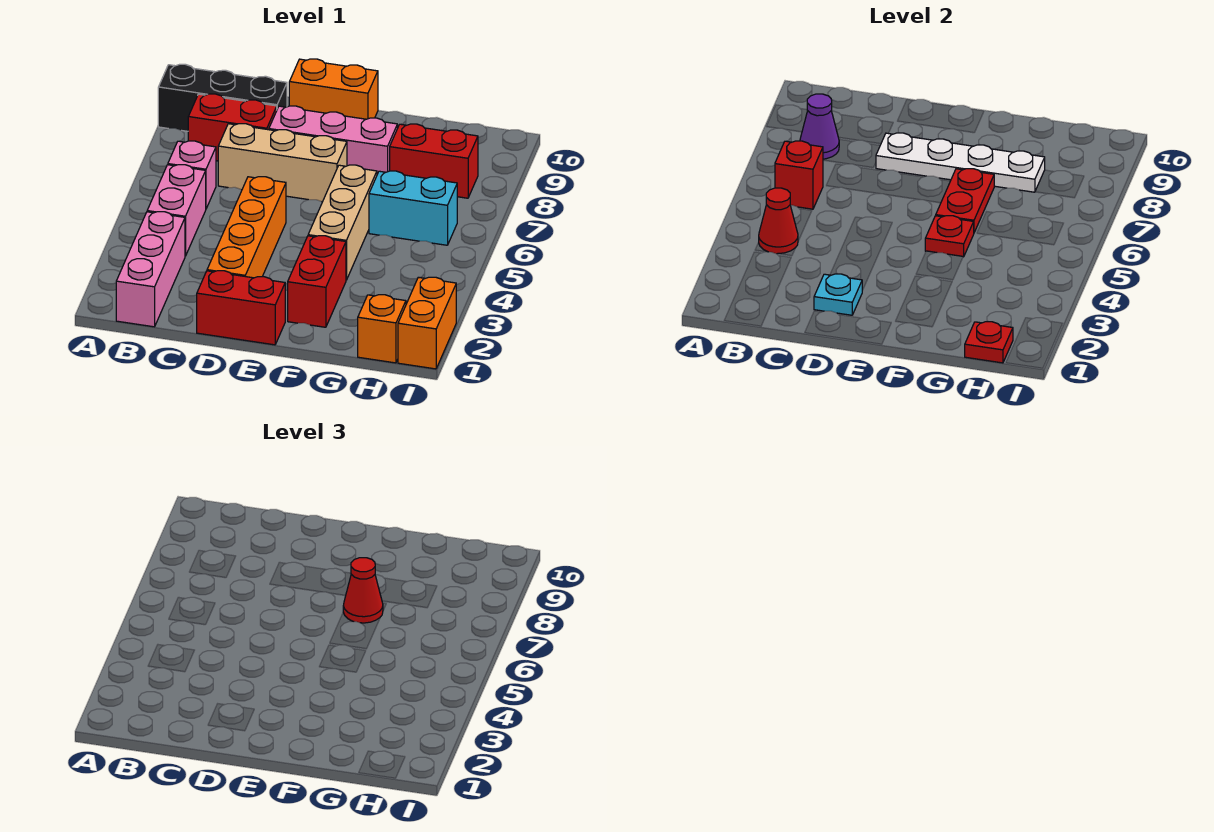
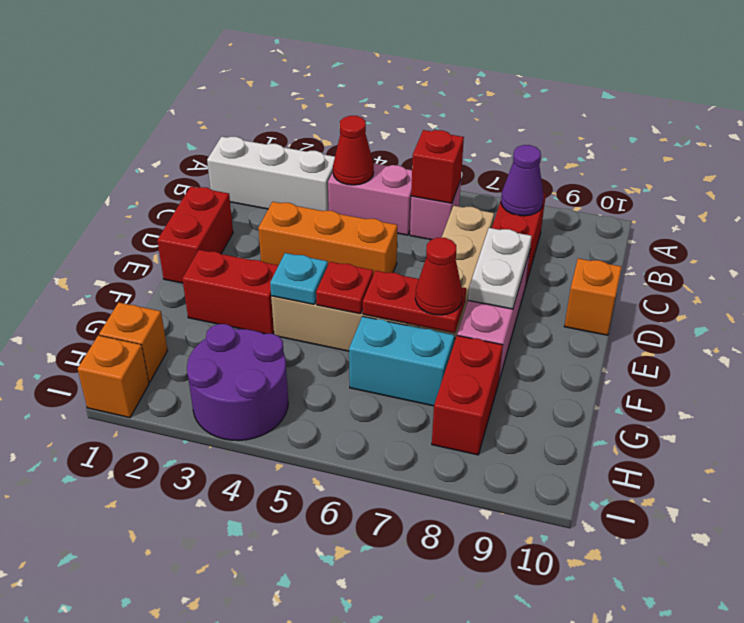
black 1x3 brick [158,64,287,131] -> none
pink 1x3 brick [116,212,185,327] -> white 1x3 brick [207,137,335,211]
orange 1x4 brick [207,177,286,278] -> orange 1x3 brick [258,202,397,275]
cyan 1x1 plate [814,274,862,315] -> cyan 1x1 plate moved to [270,253,328,304]
white 1x4 plate [876,133,1045,192] -> white 1x2 plate [468,228,532,309]
orange 1x2 brick [289,59,378,119] -> orange 1x1 brick [564,258,622,335]
cyan 1x2 brick [369,171,457,245] -> cyan 1x2 brick turned to [349,316,454,406]
red 1x1 plate [965,322,1013,363] -> none
none -> purple 2x2 round brick [187,324,288,441]
orange 1x2 brick [398,277,456,369] -> orange 1x1 brick [78,335,149,418]

